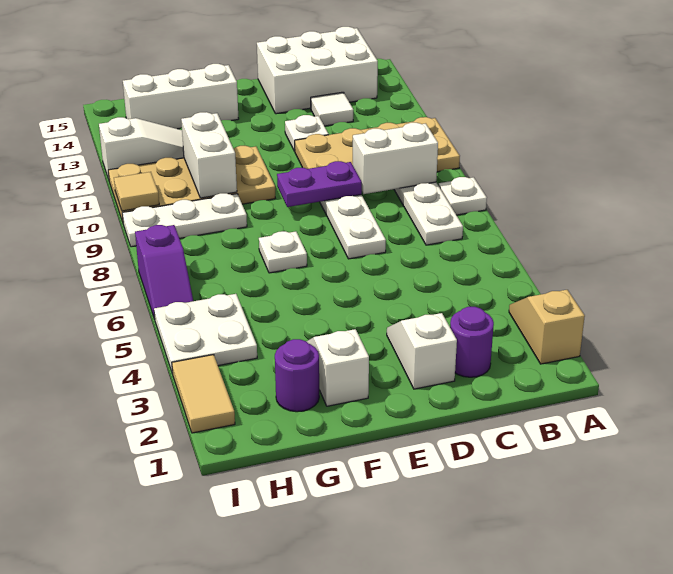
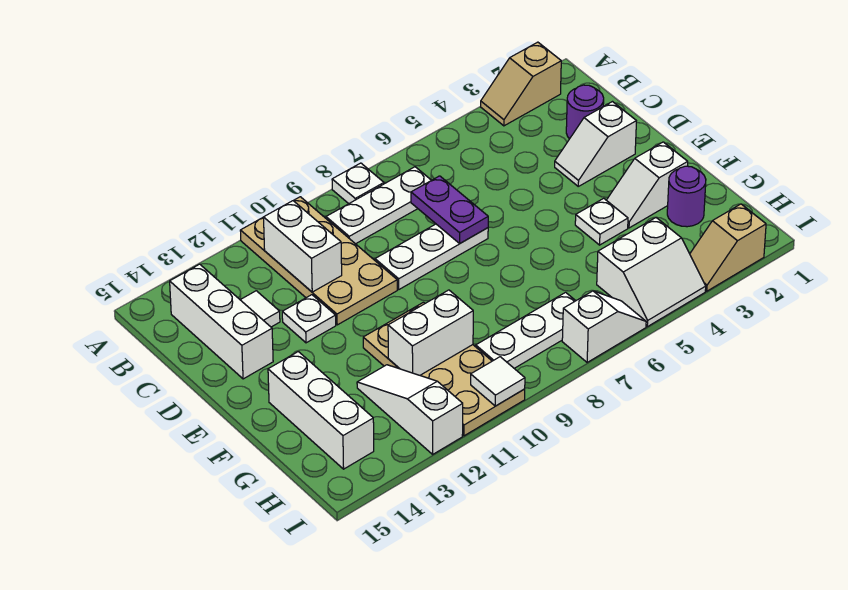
white 1x2 brick [353,123,438,194] -> white 1x2 brick moved to [264,201,342,292]
white 2x3 brick [257,27,378,114] -> white 1x3 brick [170,264,273,379]
purple 1x2 plate [277,161,362,207] -> purple 1x2 plate moved to [411,176,488,243]
white 1x1 plate [259,231,307,273] -> white 1x1 plate moved to [575,198,628,245]
white 1x3 plate [122,193,247,247] -> white 1x3 plate turned to [476,292,575,368]
white 2x2 plate [154,294,257,374] -> white 2x2 slope [597,218,706,327]
tan 1x2 tile [172,355,235,433] -> tan 1x2 slope [690,204,766,291]
purple 1x2 slope [135,225,193,319] -> white 1x2 slope [562,291,646,362]
tan 1x1 tile [114,172,159,211] -> white 1x1 tile [471,357,525,406]

